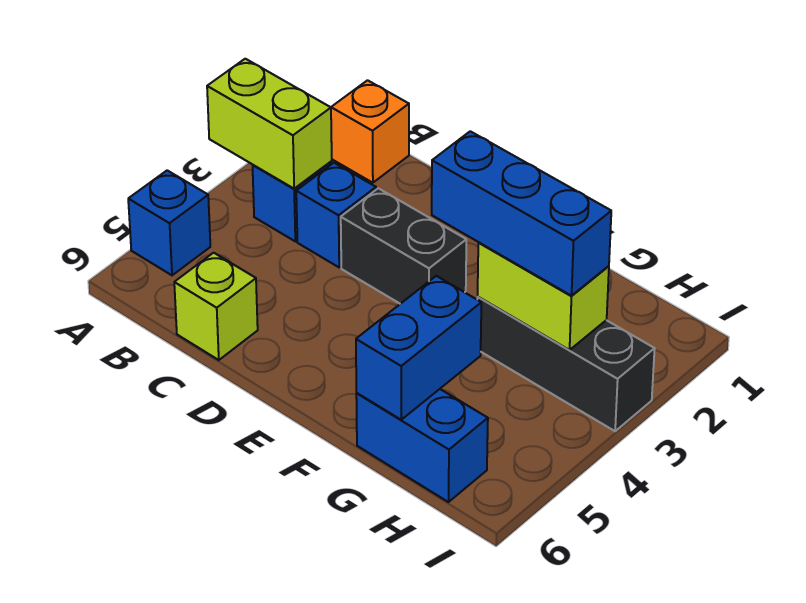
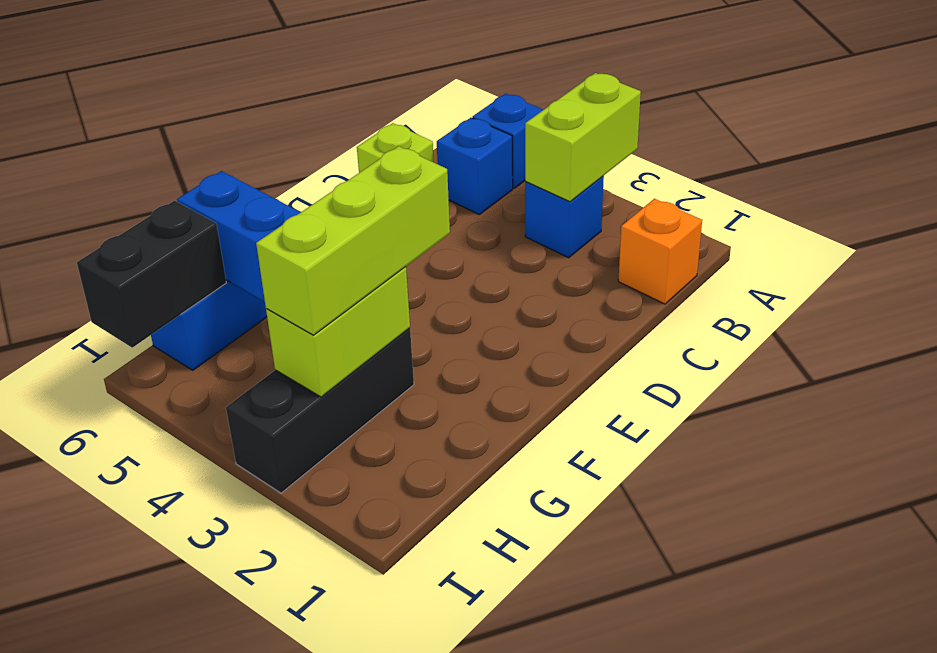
blue 1x1 brick [296,163,376,267] -> blue 1x1 brick moved to [437,118,513,214]
black 1x2 brick [341,188,466,304] -> black 1x2 brick moved to [77,201,226,348]
blue 1x3 brick [432,131,611,296] -> lime 1x3 brick [256,146,450,335]

